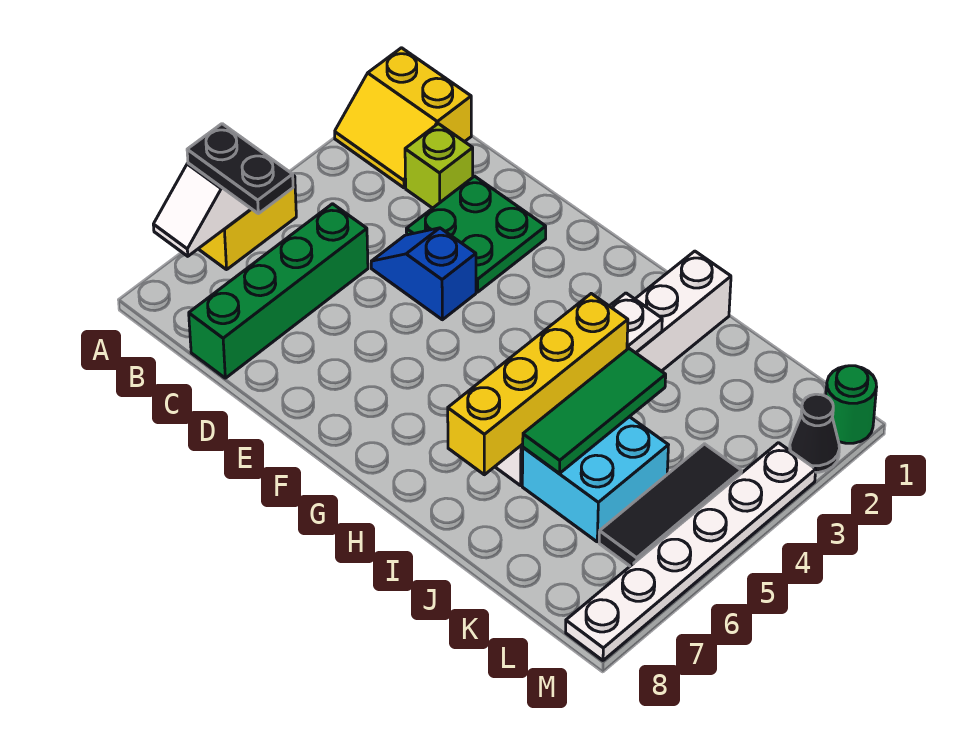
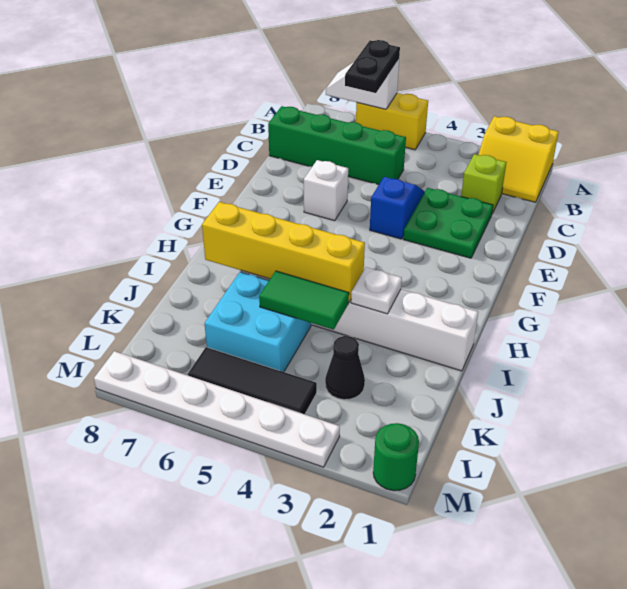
yellow 2x2 slope [335,48,471,188] -> yellow 2x2 slope turned to [479,116,559,202]
none -> white 1x1 brick [304,160,348,221]
green 1x3 tile [523,348,666,473] -> green 1x2 tile [259,271,349,330]
black 1x1 cone [790,394,839,472] -> black 1x1 cone moved to [325,336,365,400]

